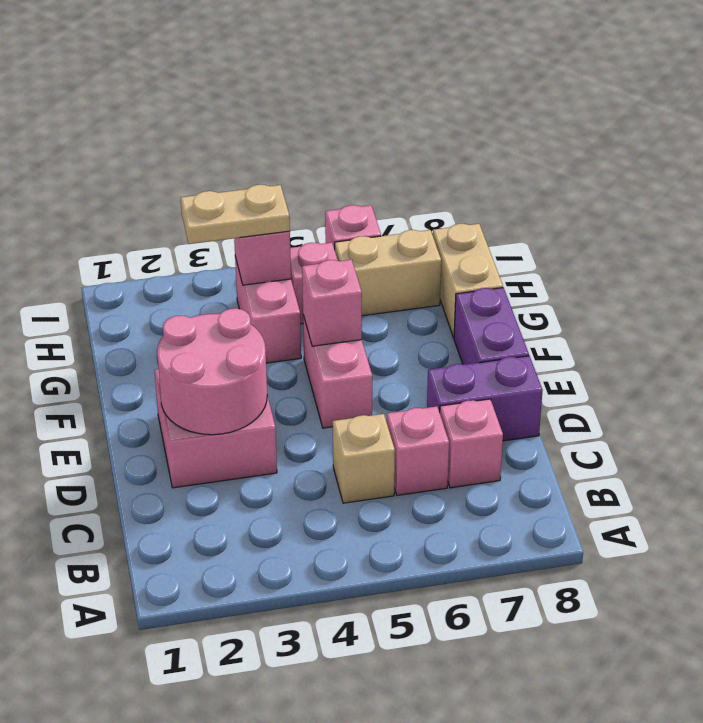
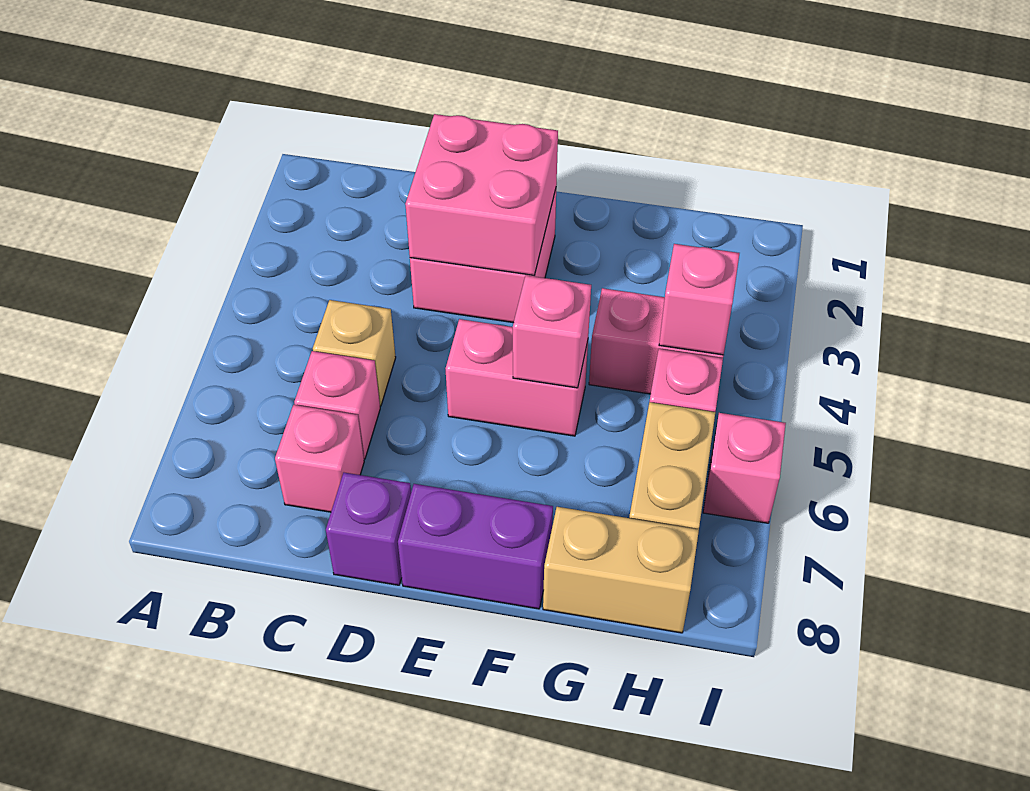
pink 2x2 round brick [157,308,267,435] -> pink 2x2 brick [405,114,558,275]
purple 1x2 brick [427,356,543,441] -> purple 1x1 brick [326,473,411,585]
tan 1x2 plate [181,185,290,244] -> none

